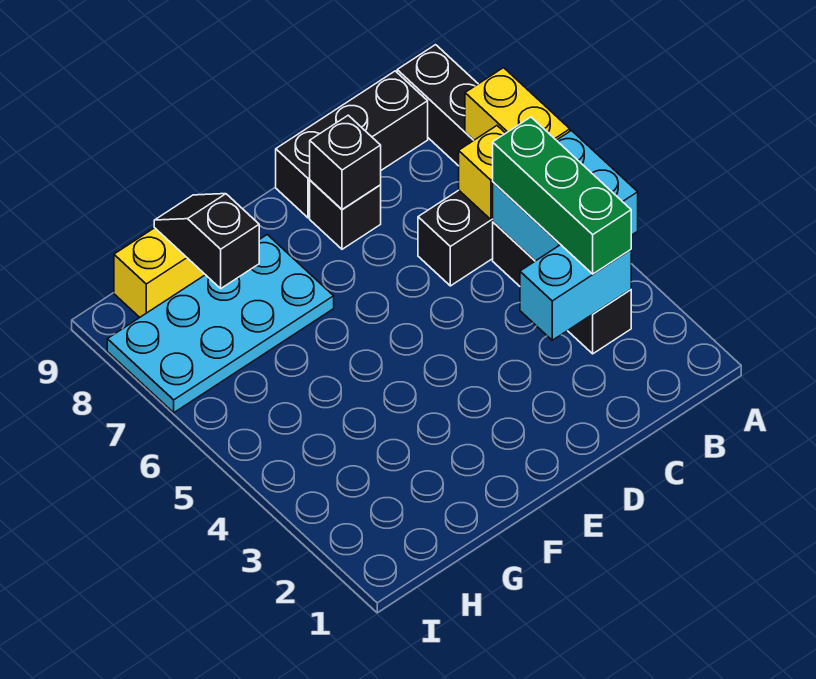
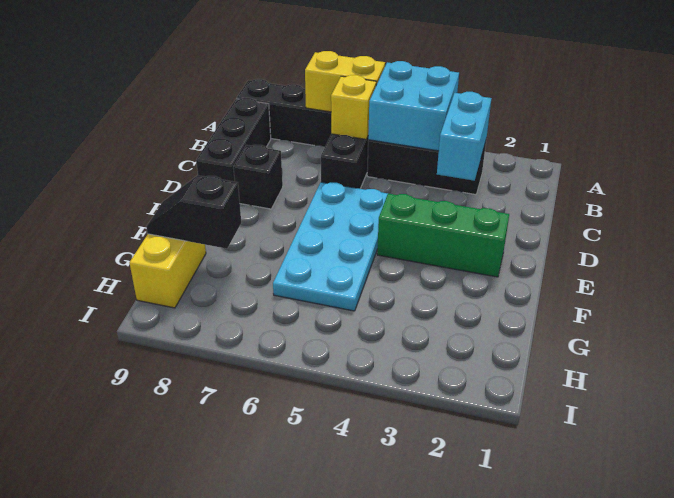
green 1x3 brick [493,117,631,274] -> green 1x3 brick moved to [377,194,509,277]
black 1x1 brick [310,115,381,209] -> none
cyan 2x4 plate [107,235,334,413] -> cyan 2x4 plate moved to [273,182,388,311]

